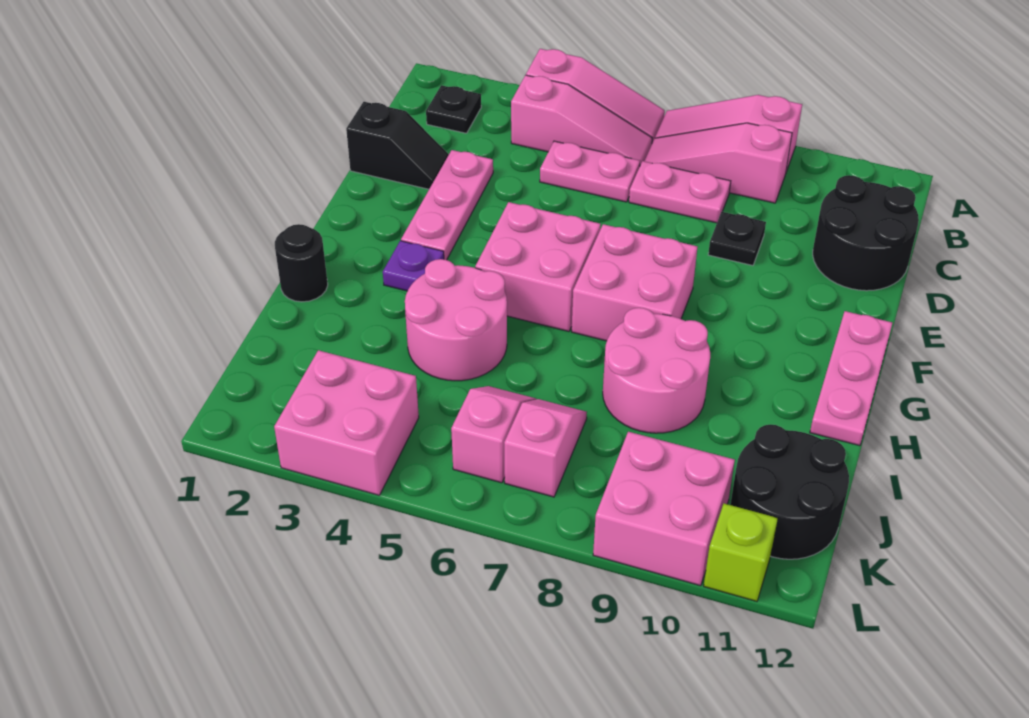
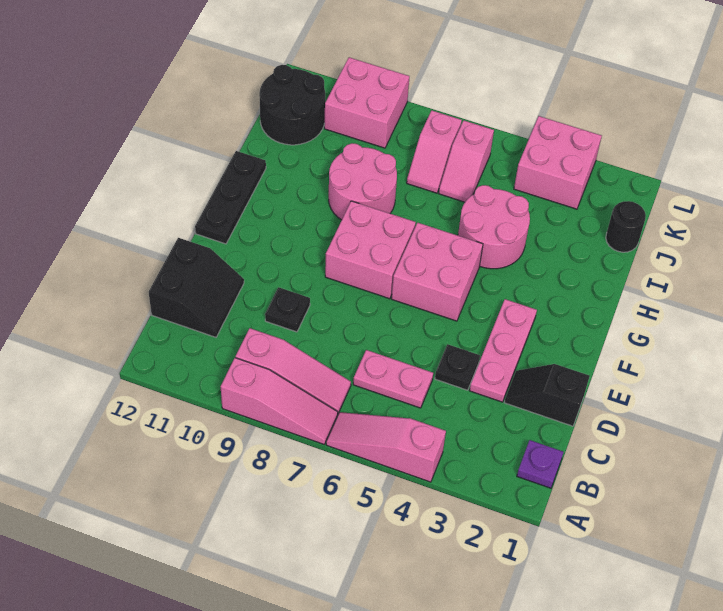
black 1x1 plate [426,85,481,133] -> black 1x1 plate moved to [435,344,480,390]
pink 1x3 slope [511,75,652,165] -> none
pink 1x2 plate [629,161,731,223] -> none
black 2x2 round brick [813,175,919,291] -> black 2x2 slope [149,238,244,337]
pink 1x3 plate [810,311,892,446] -> black 1x3 plate [195,151,266,244]
purple 1x1 plate [383,241,444,291] -> purple 1x1 plate moved to [517,440,563,488]
black 1x1 round brick [275,224,328,302] -> black 1x1 round brick moved to [606,201,646,252]
lime 1x1 brick [704,504,778,601] -> none

